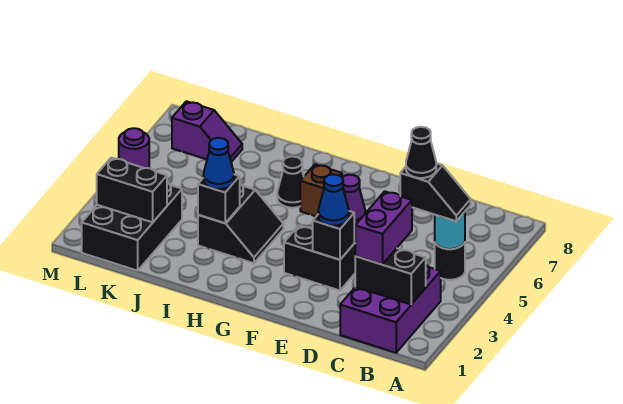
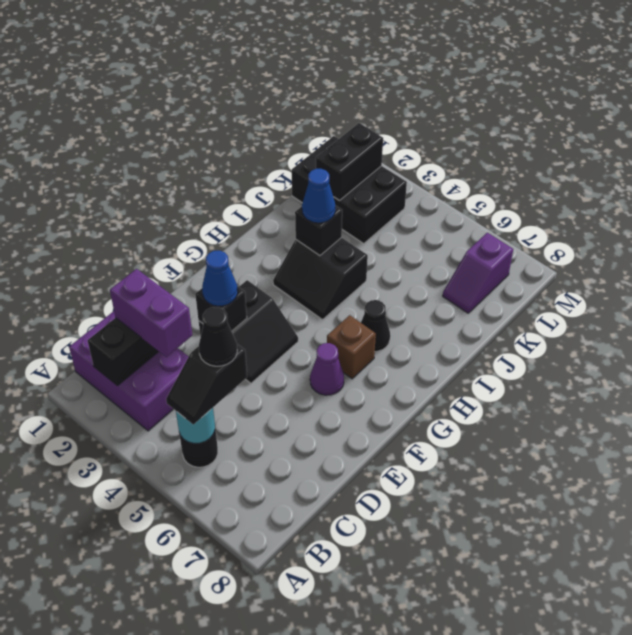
purple 1x1 round brick [119,128,149,168] -> none

